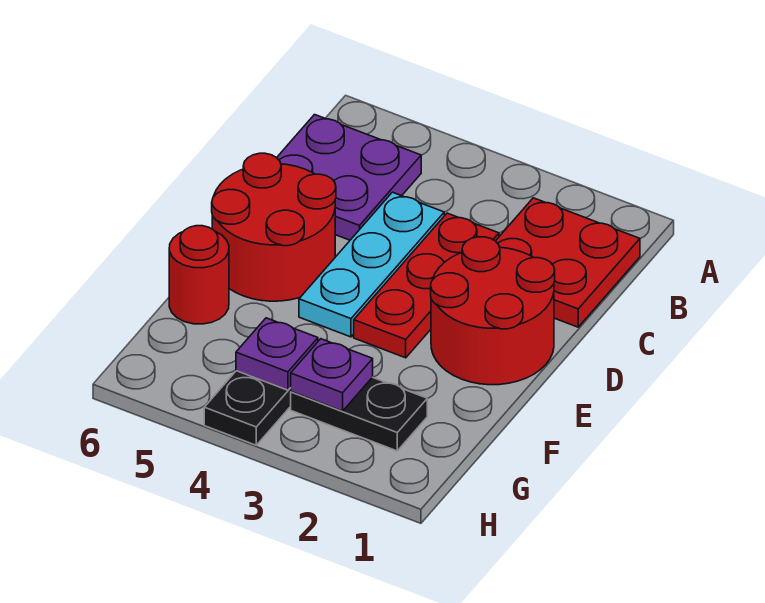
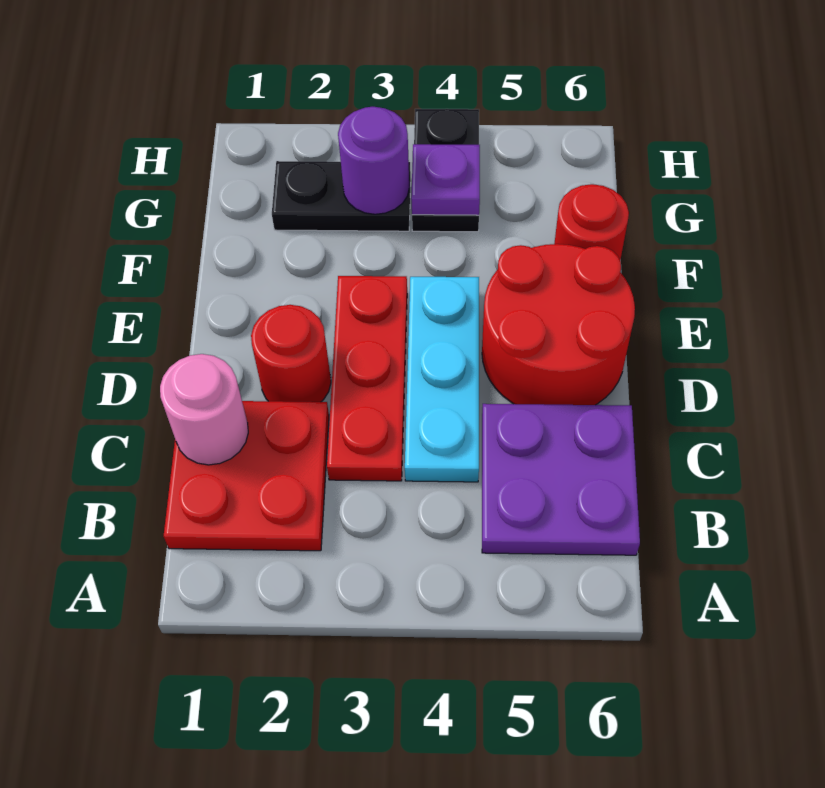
none -> pink 1x1 round brick [160,354,248,465]
red 2x2 round brick [431,237,555,385] -> red 1x1 round brick [251,305,331,402]
purple 1x1 plate [291,339,373,411] -> purple 1x1 round brick [338,107,409,214]

